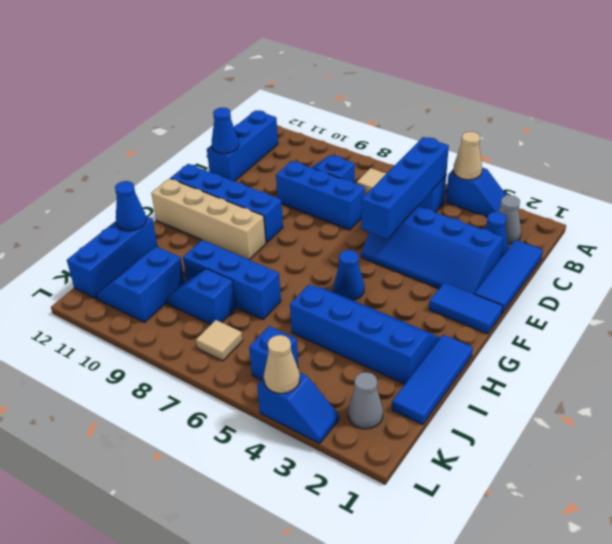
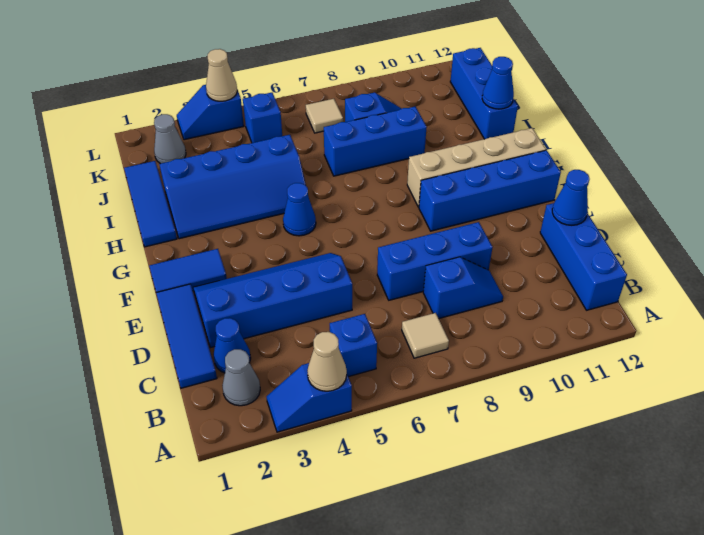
blue 1x4 brick [361,137,449,239] -> none
blue 2x2 slope [96,247,185,322] -> none

